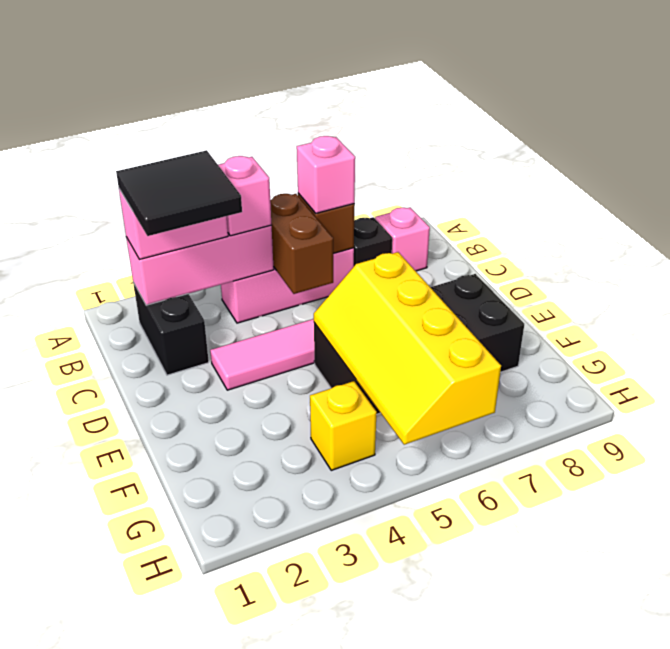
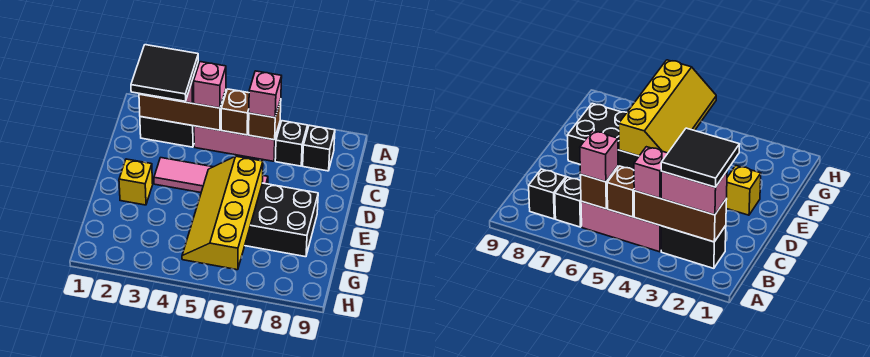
black 1x2 brick [133,283,209,375] -> black 1x2 brick turned to [140,117,194,147]
pink 1x3 brick [126,225,274,305] -> brown 1x3 brick [139,90,226,130]
brown 1x2 brick [270,194,333,294] -> brown 1x1 brick [221,89,249,135]
pink 1x1 brick [375,208,430,271] -> black 1x1 brick [303,125,335,171]
yellow 1x1 brick [310,381,376,470] -> yellow 1x1 brick moved to [119,159,153,205]

